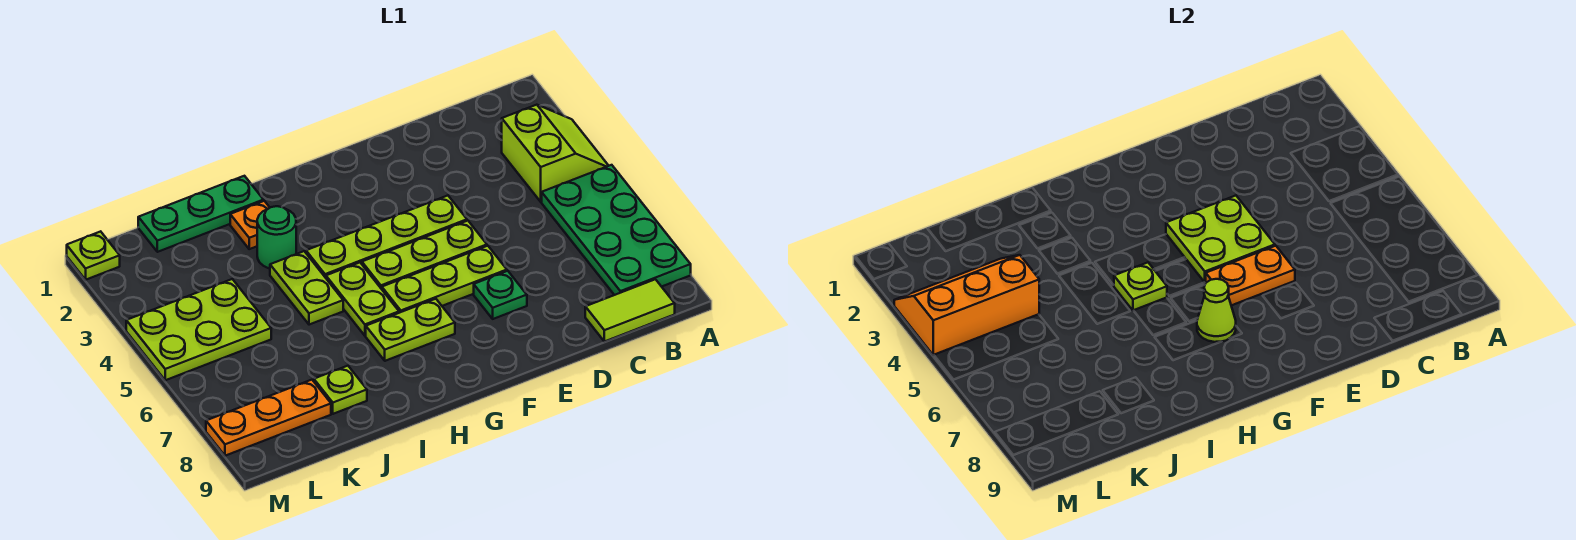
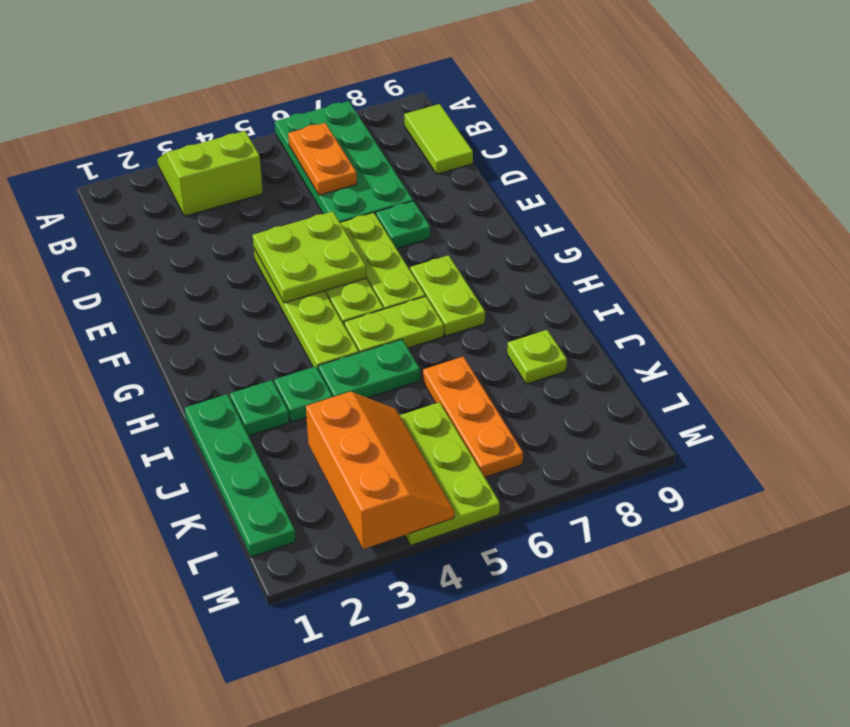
green 2x4 plate [542,165,691,295] -> green 2x4 plate turned to [275,101,413,222]
orange 1x2 plate [1206,246,1295,306] -> orange 1x2 plate moved to [288,123,357,195]
lime 1x1 cone [1197,279,1236,342] -> none
lime 1x1 plate [1114,263,1167,311] -> none
green 1x3 plate [138,176,264,252] -> green 1x4 plate [185,394,296,557]
orange 1x1 plate [230,201,270,249] -> green 1x1 plate [230,380,289,436]
green 1x1 round brick [257,206,296,269] -> green 1x1 plate [274,366,332,422]
lime 1x2 plate [270,251,343,325] -> green 1x2 plate [318,339,420,398]
orange 2x3 slope [894,255,1039,355] -> orange 2x3 slope turned to [306,392,454,549]
orange 1x3 plate [206,380,331,456] -> orange 1x3 plate moved to [423,357,523,477]
lime 1x1 plate [67,231,120,280] -> none

